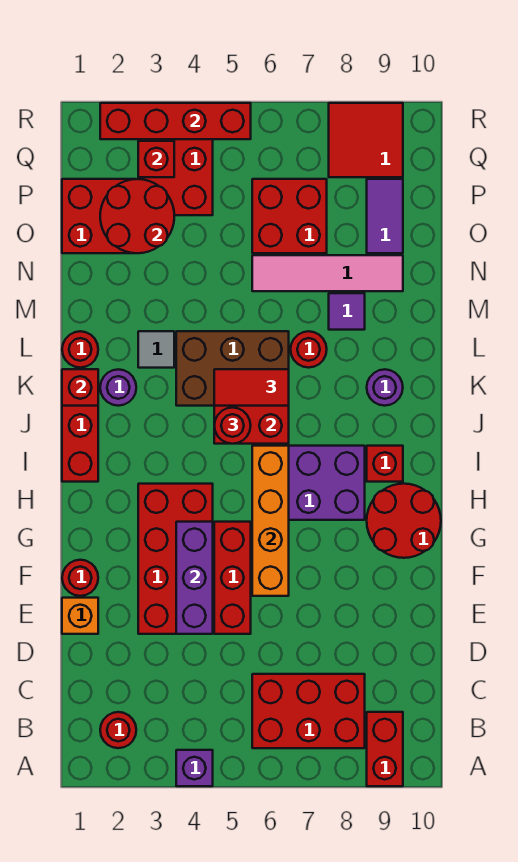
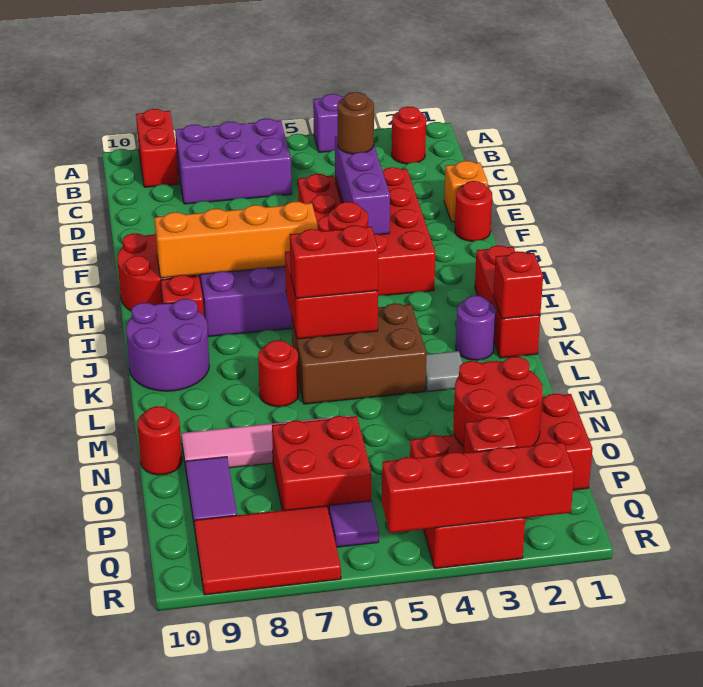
red 2x3 brick [252,674,365,748] -> purple 2x3 brick [175,119,292,204]
none -> brown 1x1 round brick [338,92,374,154]
orange 1x4 brick [252,446,289,596] -> orange 1x4 brick turned to [154,202,318,278]
red 1x2 tile [214,369,289,406] -> red 1x2 brick [290,225,378,299]
purple 1x1 round brick [367,369,403,406] -> purple 2x2 round brick [126,299,209,391]
red 1x1 round brick [62,331,98,368] -> red 1x1 round brick moved to [137,406,182,475]
purple 1x1 tile [329,293,365,330] -> purple 1x1 tile moved to [329,501,379,547]
red 2x2 tile [329,103,403,177] -> red 2x3 tile [194,506,341,595]

